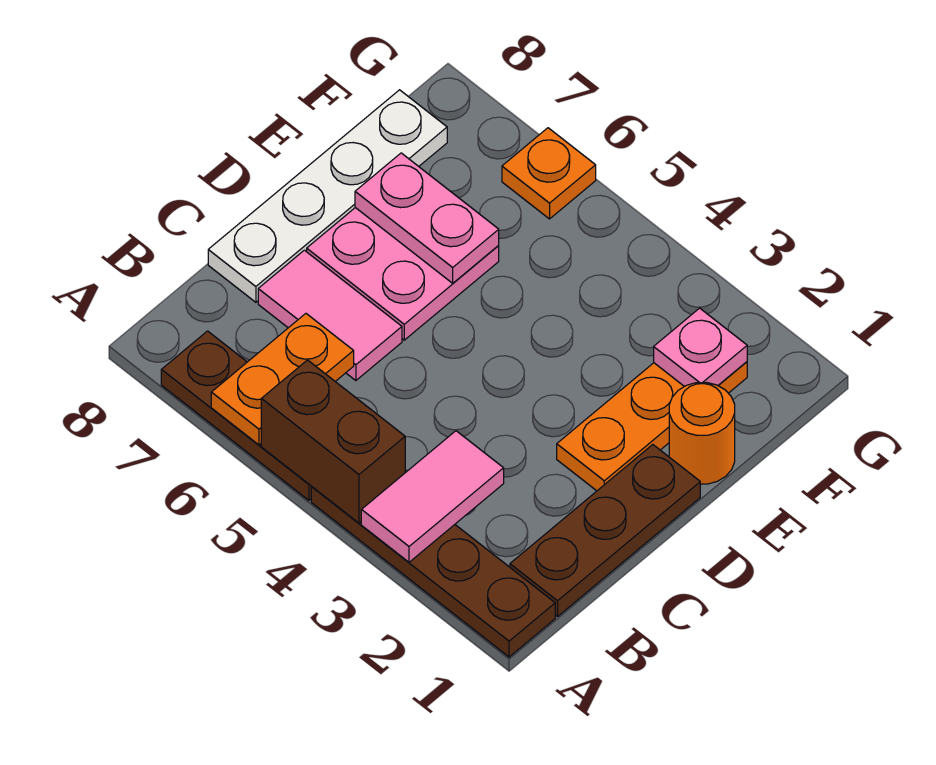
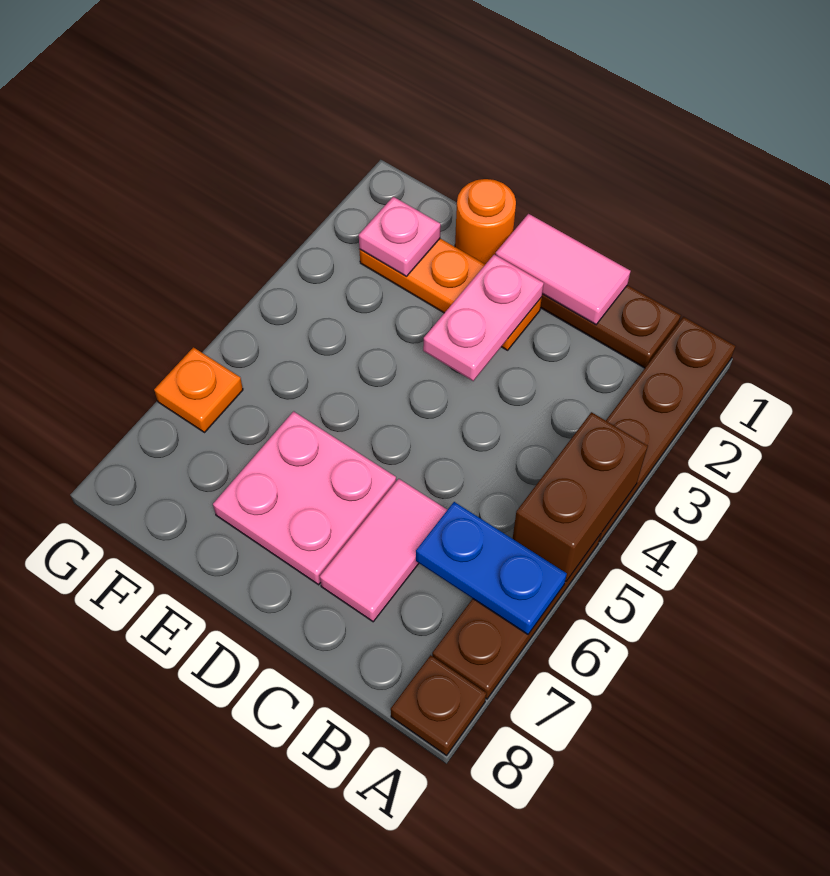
pink 1x2 tile [361,431,504,562] -> pink 1x2 tile moved to [496,214,631,324]
orange 1x2 plate [211,314,354,445] -> blue 1x2 plate [416,502,567,634]
none -> brown 1x1 plate [391,655,486,755]
white 1x4 plate [208,90,447,302] -> none
pink 1x2 plate [355,153,499,283] -> pink 1x2 plate moved to [423,255,544,381]

